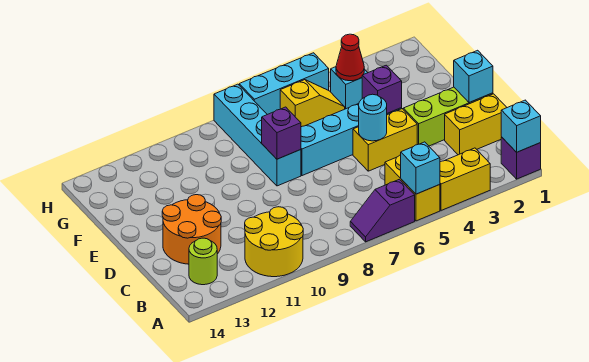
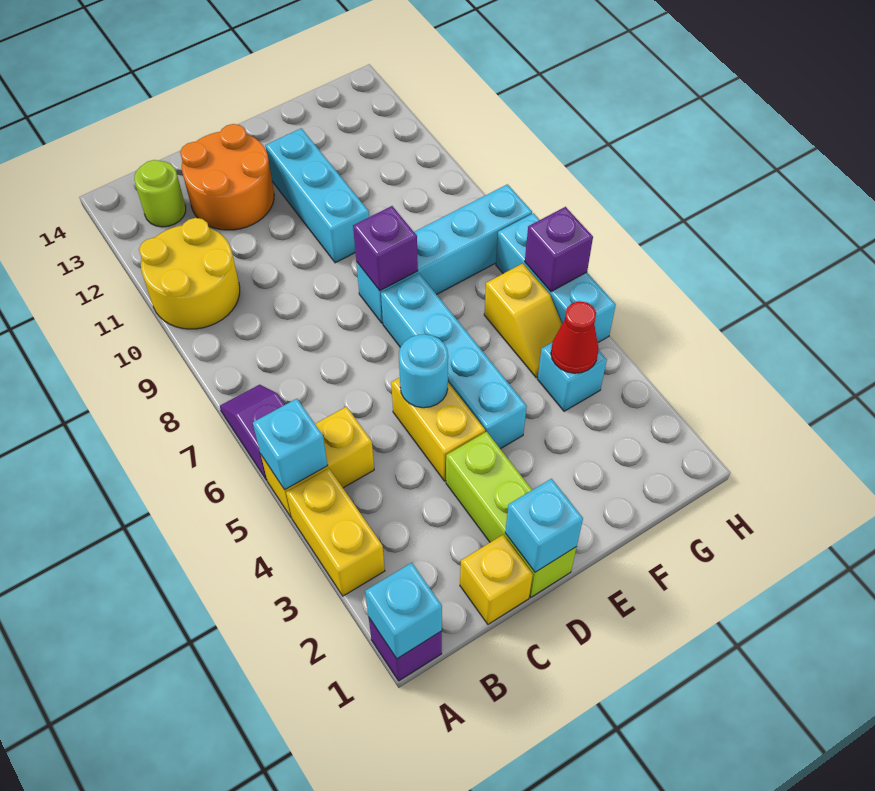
yellow 1x2 brick [445,94,507,155] -> yellow 1x1 brick [460,535,533,624]
purple 1x1 brick [362,65,402,113] -> purple 1x1 brick moved to [525,207,593,292]
none -> cyan 1x3 brick [265,128,369,263]

